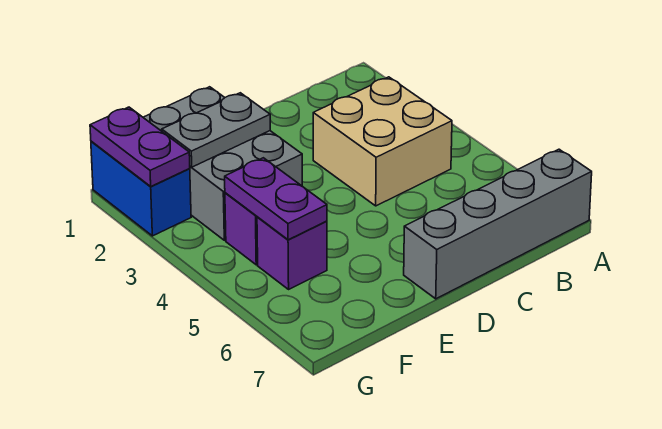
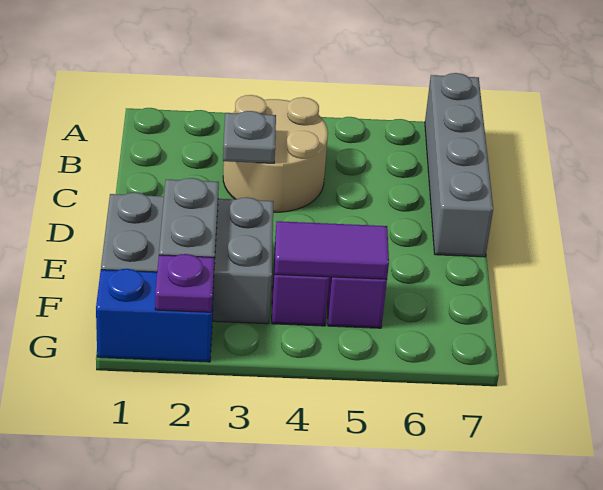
tan 2x2 brick [313,77,452,206] -> tan 2x2 round brick [223,95,328,212]
none -> grey 1x1 plate [223,111,276,163]
purple 1x2 plate [225,158,327,240] -> purple 1x2 tile [275,221,389,279]
purple 1x2 plate [90,107,190,187] -> purple 1x1 plate [155,254,214,312]

